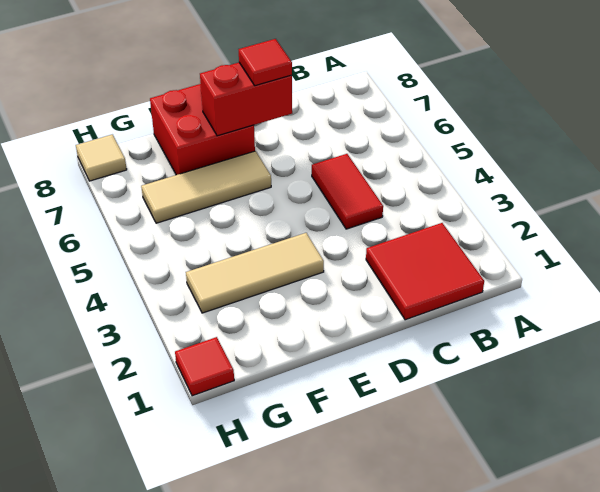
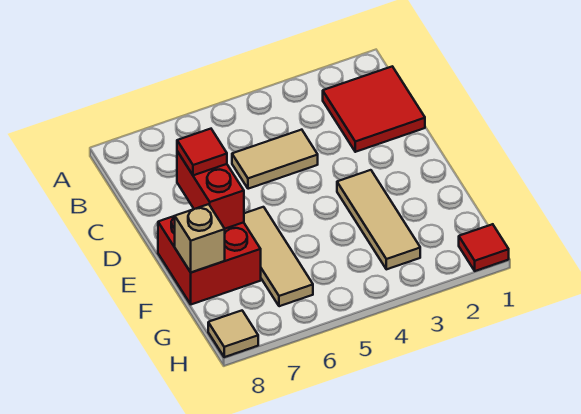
red 1x2 tile [312,154,383,229] -> tan 1x2 tile [232,130,318,189]
none -> tan 1x1 brick [175,204,225,272]

